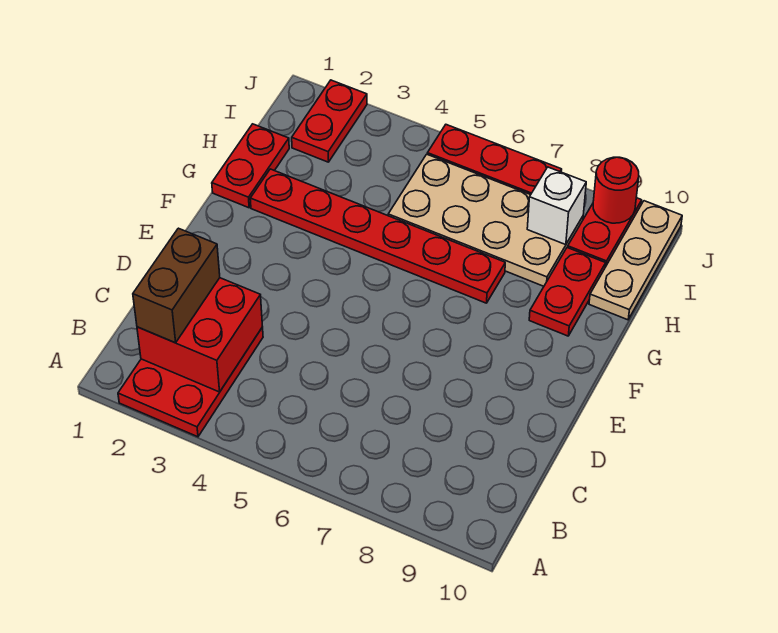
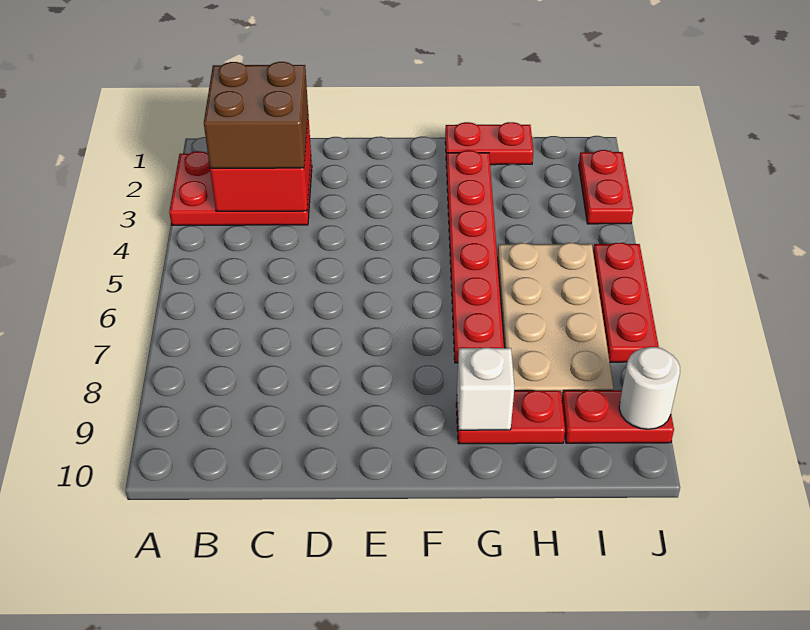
brown 1x2 brick [133,228,220,343] -> brown 2x2 brick [204,62,308,168]
tan 1x3 plate [589,201,682,320] -> none
red 1x2 plate [292,80,367,162] -> red 1x2 plate turned to [579,150,633,224]
white 1x1 brick [527,167,586,245] -> white 1x1 brick moved to [457,348,514,430]
red 1x1 round brick [593,157,639,223] -> white 1x1 round brick [619,347,680,429]

